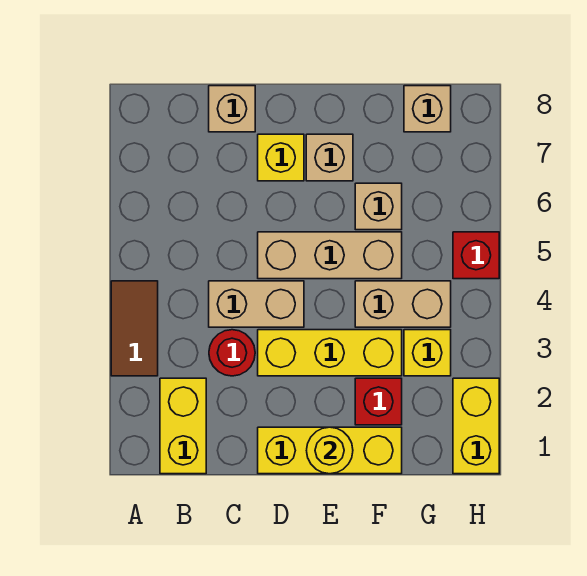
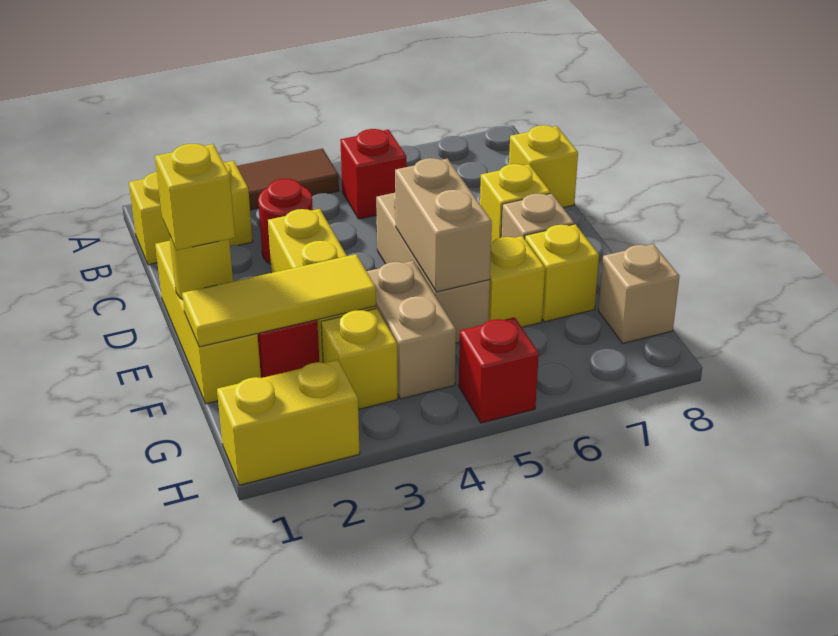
none -> red 1x1 brick [340,129,406,219]
tan 1x2 brick [209,281,304,327] -> tan 1x2 brick moved to [395,158,492,292]
tan 1x1 brick [209,86,255,132] -> yellow 1x1 brick [509,125,578,208]
none -> yellow 1x1 brick [155,144,235,250]
none -> yellow 1x3 tile [182,254,376,347]
tan 1x1 brick [355,183,402,230] -> yellow 1x1 brick [488,236,545,327]
none -> yellow 1x1 brick [525,224,599,322]

